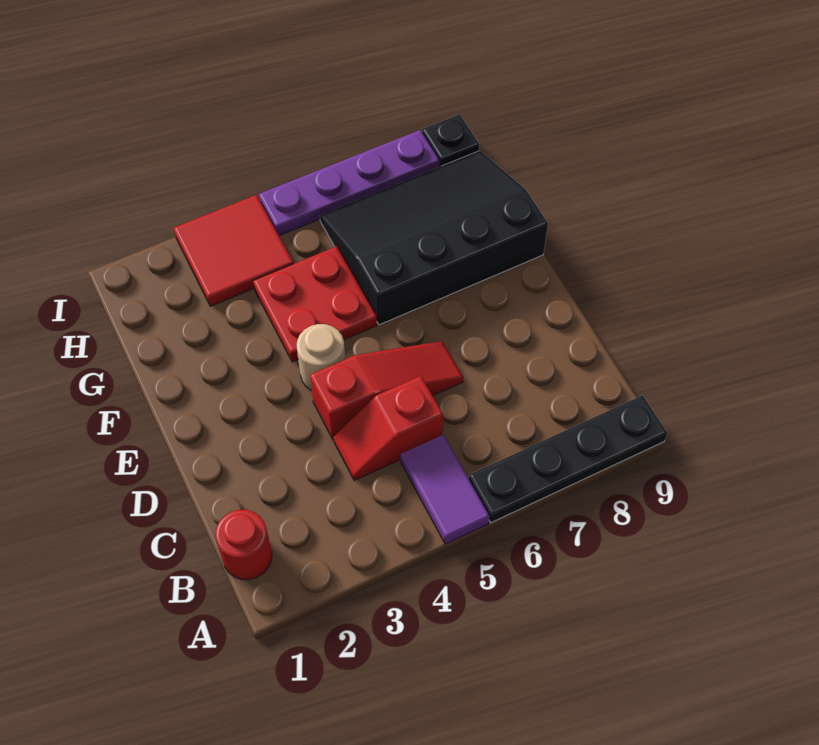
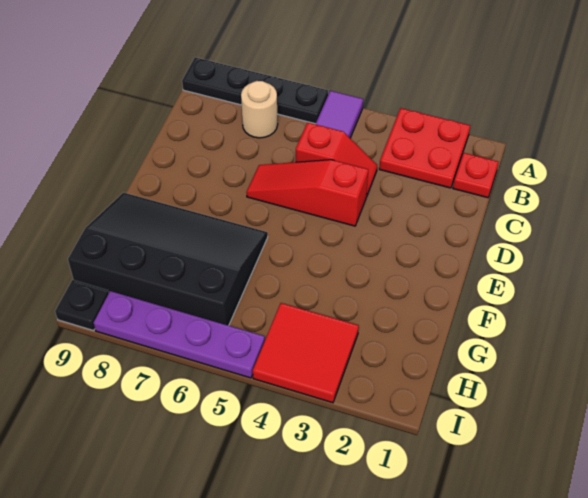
red 1x1 round brick [215,510,272,580] -> red 1x1 plate [453,153,499,198]
tan 1x1 round brick [297,324,346,391] -> tan 1x1 round brick moved to [241,81,278,138]
red 2x2 plate [253,246,377,362] -> red 2x2 plate moved to [379,108,470,188]
black 3x4 slope [320,151,548,325] -> black 3x4 slope turned to [68,193,268,326]

